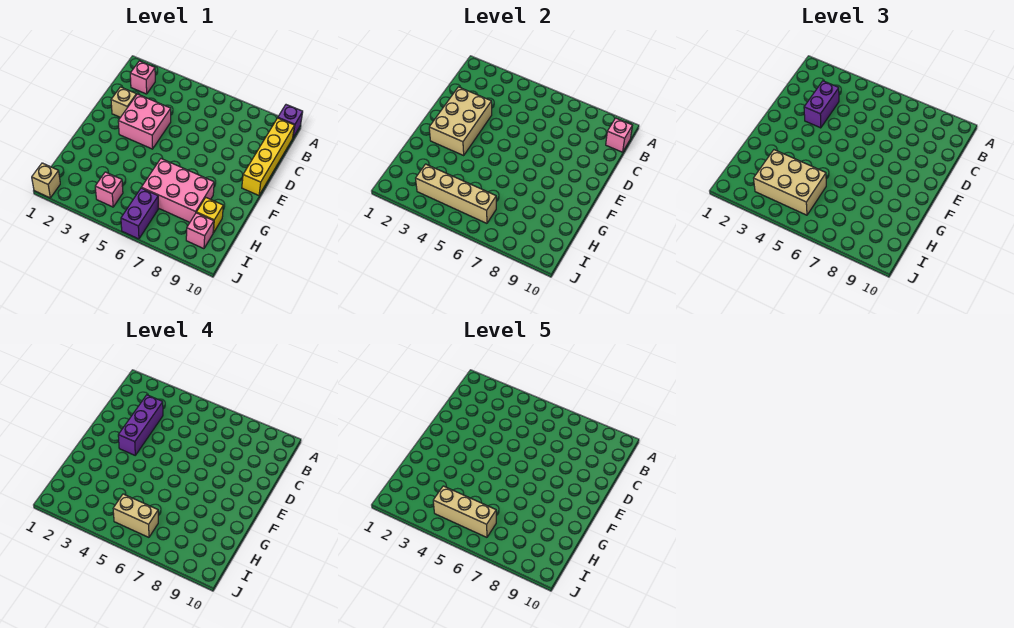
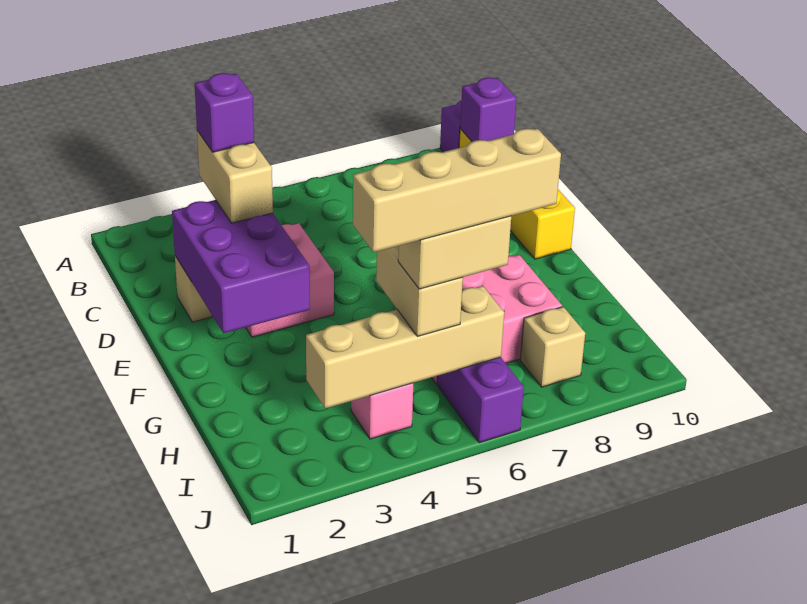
pink 1x1 brick [130,61,155,94] -> none
pink 1x1 brick [606,118,632,152] -> purple 1x1 brick [460,78,517,142]
purple 1x2 brick [804,81,839,128] -> tan 1x2 brick [197,131,273,223]
purple 1x3 brick [118,395,163,455] -> purple 1x1 brick [195,73,254,152]
tan 2x3 brick [429,87,492,155] -> purple 2x3 brick [172,200,310,333]
tan 2x3 brick [754,150,826,215] -> tan 1x2 brick [376,246,463,336]
yellow 1x1 brick [196,198,223,233] -> none
tan 1x3 brick [433,486,496,537] -> tan 1x4 brick [353,129,561,252]
pink 1x1 brick [186,213,214,249] -> none
tan 1x1 brick [32,163,60,198] -> tan 1x1 brick moved to [521,307,585,387]

